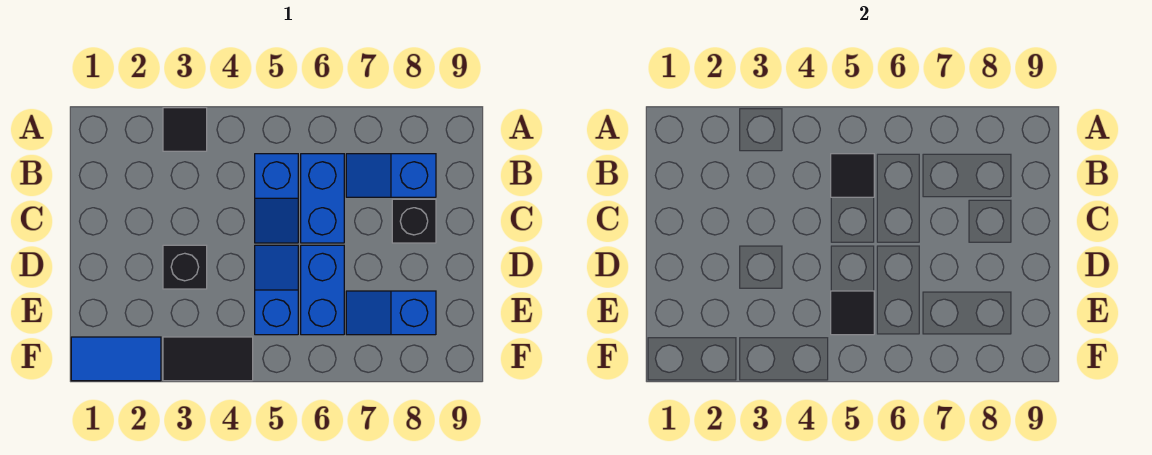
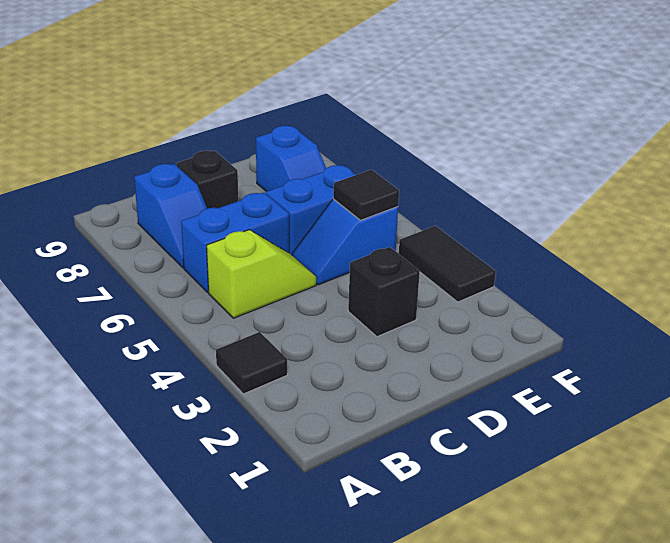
blue 1x2 slope [255,154,298,243] -> lime 1x2 slope [206,230,316,318]
black 1x1 tile [831,154,874,197] -> none
blue 1x2 tile [71,337,161,381] -> none

